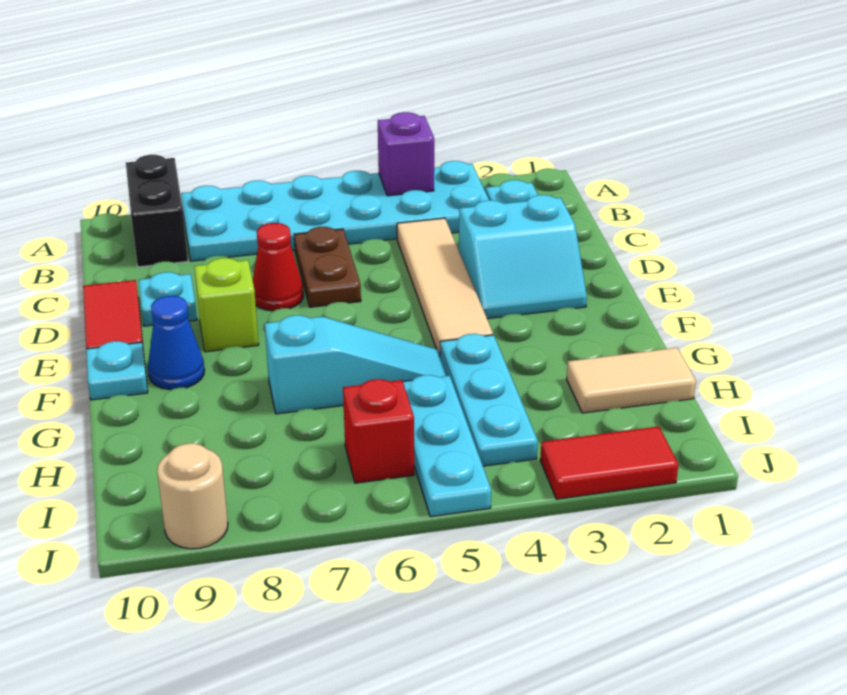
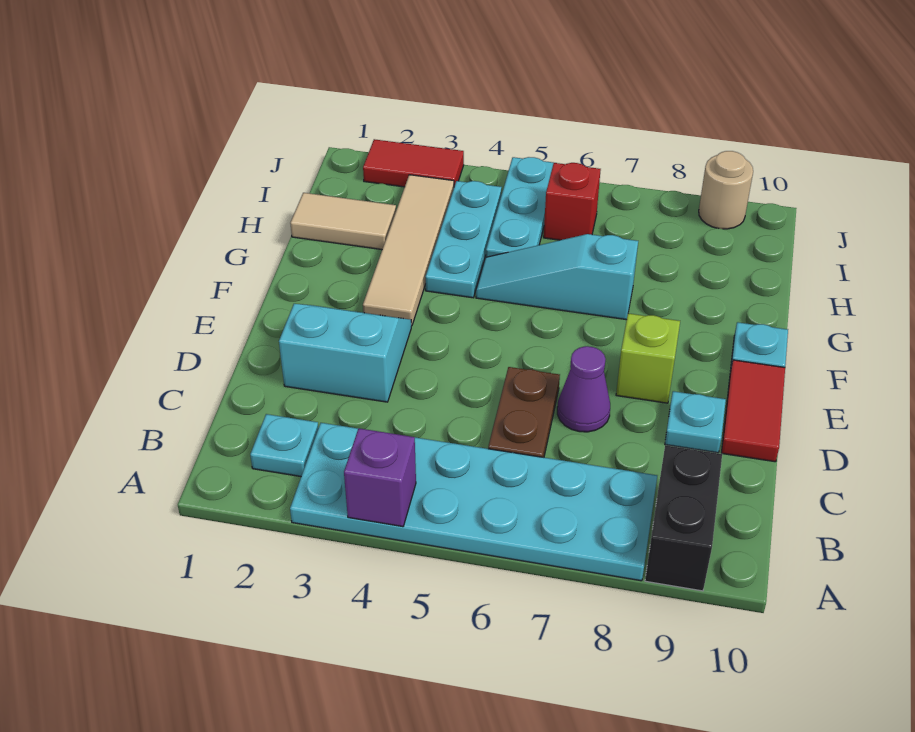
tan 1x4 tile [397,218,493,355] -> tan 1x4 tile moved to [363,175,454,326]
red 1x1 cone [253,223,303,311] -> purple 1x1 cone [557,346,610,432]
blue 1x1 cone [148,296,205,390] -> none

